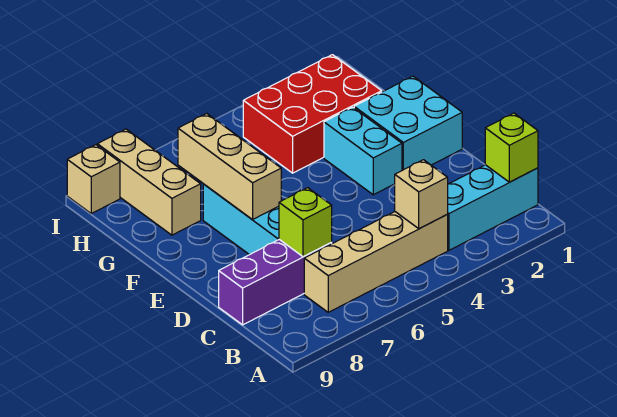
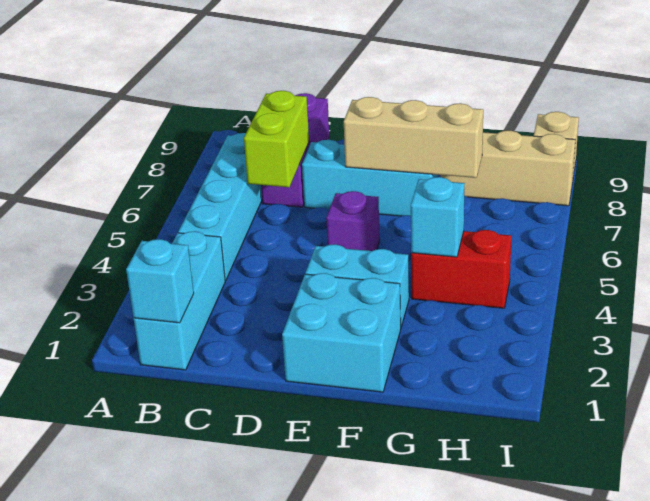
lime 1x1 brick [485,113,538,182] -> cyan 1x1 brick [126,239,194,323]
tan 1x4 brick [304,212,448,312] -> cyan 1x4 brick [178,133,262,281]
tan 1x1 brick [395,160,448,228] -> none
lime 1x1 brick [279,188,332,257] -> lime 1x2 brick [244,91,309,187]
none -> purple 1x1 brick [326,191,380,251]
red 2x3 brick [243,55,382,173] -> red 1x2 brick [411,230,512,308]
none -> cyan 1x1 brick [411,177,465,257]

